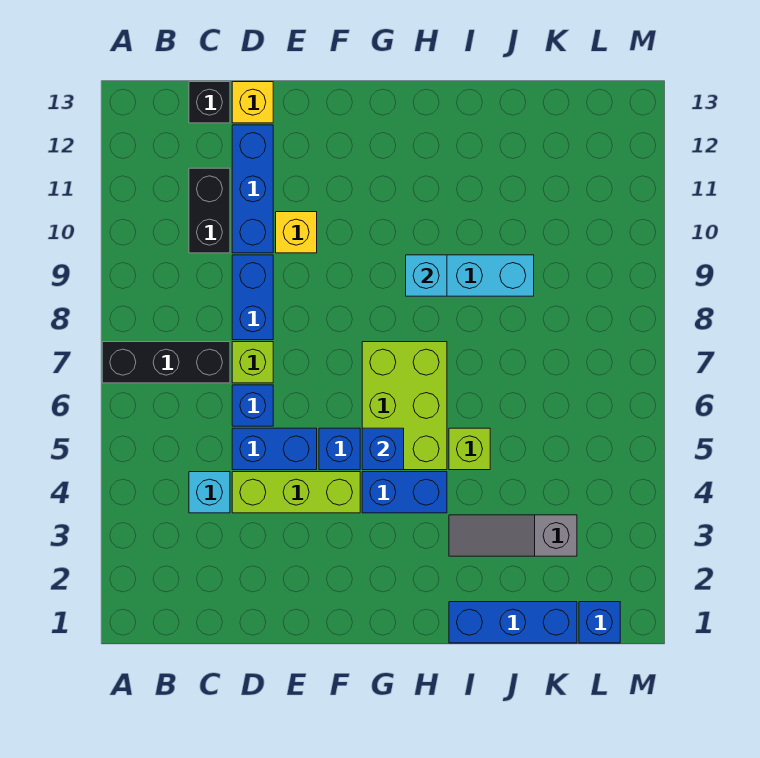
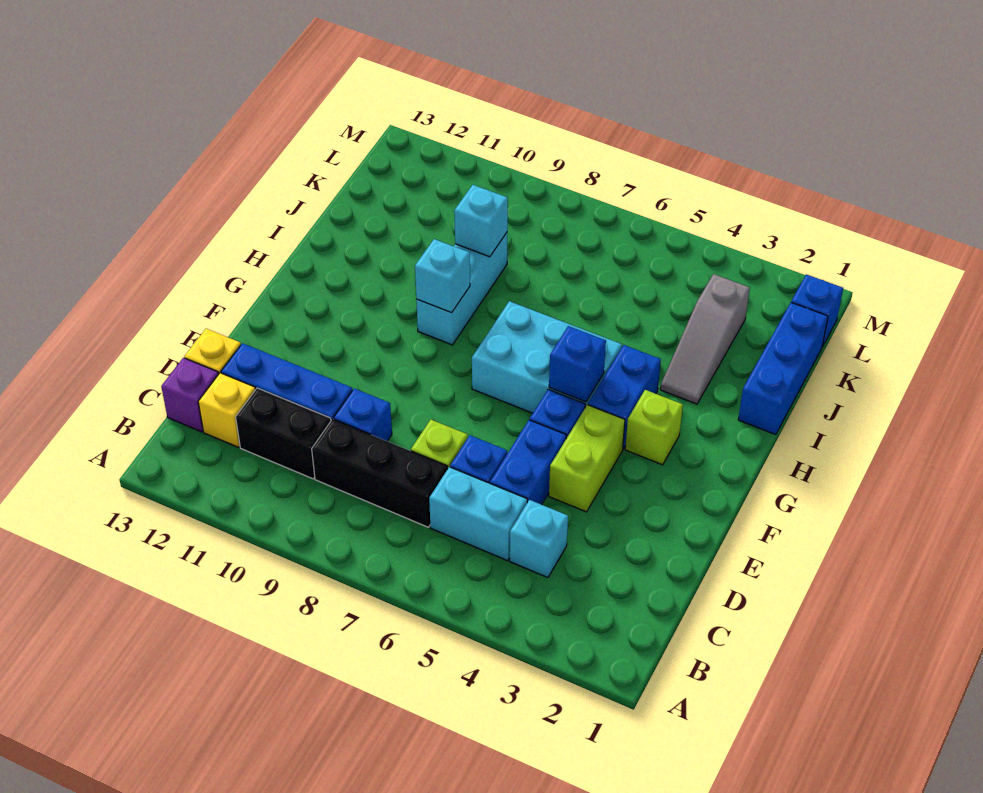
black 1x3 brick [102,342,230,383] -> black 1x3 brick turned to [312,419,447,527]
none -> cyan 1x2 brick [429,467,527,561]
black 1x1 brick [189,82,230,123] -> purple 1x1 brick [161,358,219,432]
lime 1x3 brick [232,472,360,513] -> lime 1x2 brick [549,405,625,512]
blue 1x2 brick [232,255,273,340] -> blue 1x1 brick [334,389,392,441]
yellow 1x1 brick [276,212,317,253] -> yellow 1x1 brick moved to [198,373,256,447]
lime 2x3 brick [362,342,447,470] -> cyan 2x3 brick [472,301,622,413]
lime 1x1 brick [449,428,490,470] -> lime 1x1 brick moved to [625,390,683,465]
none -> cyan 1x1 brick [454,185,508,257]

